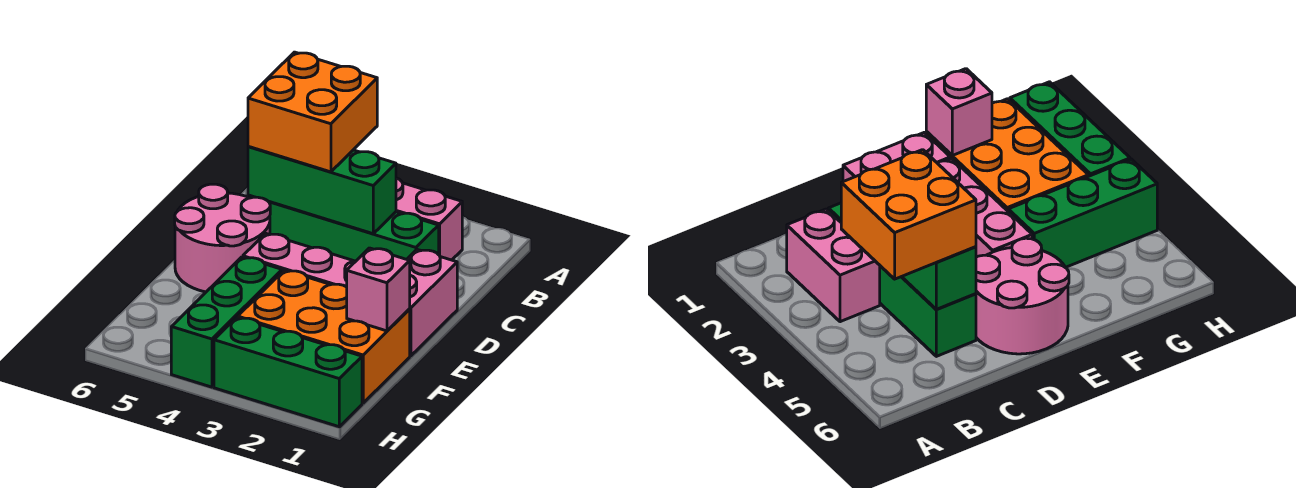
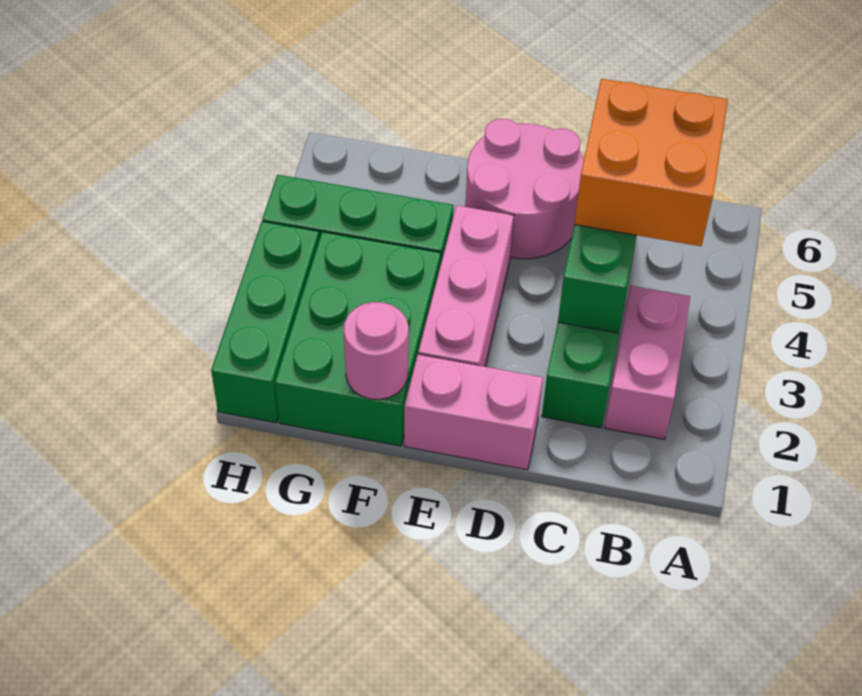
orange 2x3 brick [238,270,410,403] -> green 2x3 brick [275,232,441,446]
pink 1x1 brick [347,248,410,331] -> pink 1x1 round brick [344,302,409,400]

